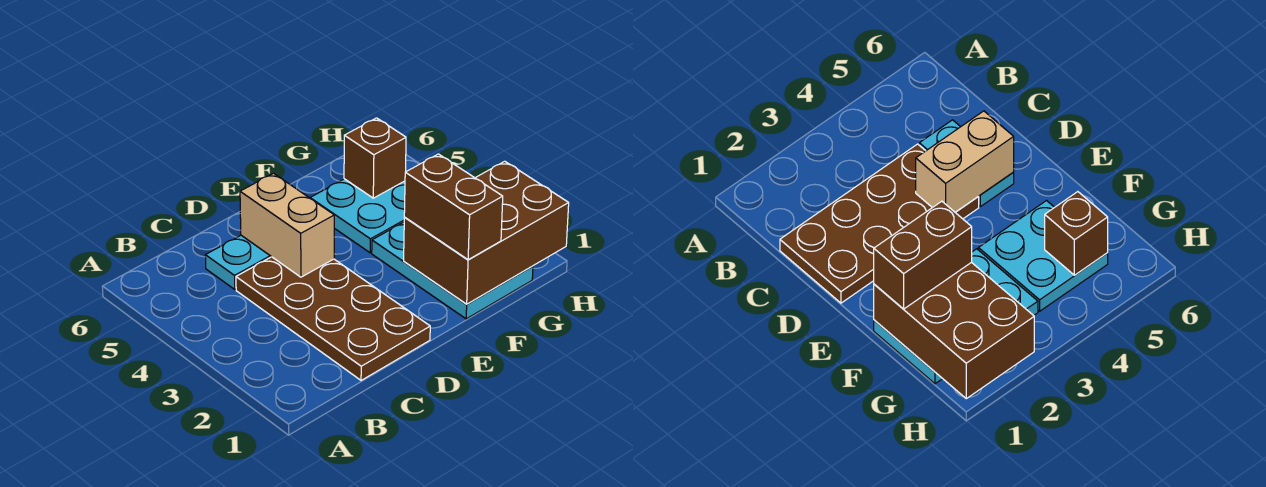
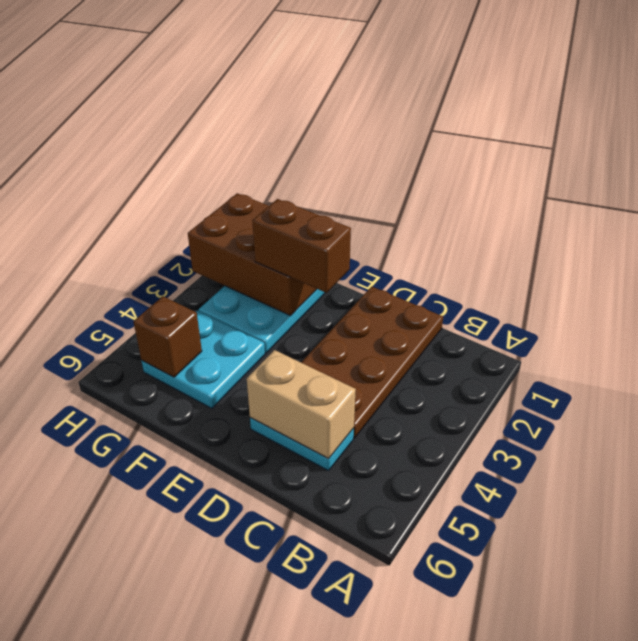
tan 1x2 brick [240,173,334,277] -> tan 1x2 brick turned to [247,350,356,459]
brown 1x2 brick [404,154,503,260] -> brown 1x2 brick turned to [252,199,351,293]

